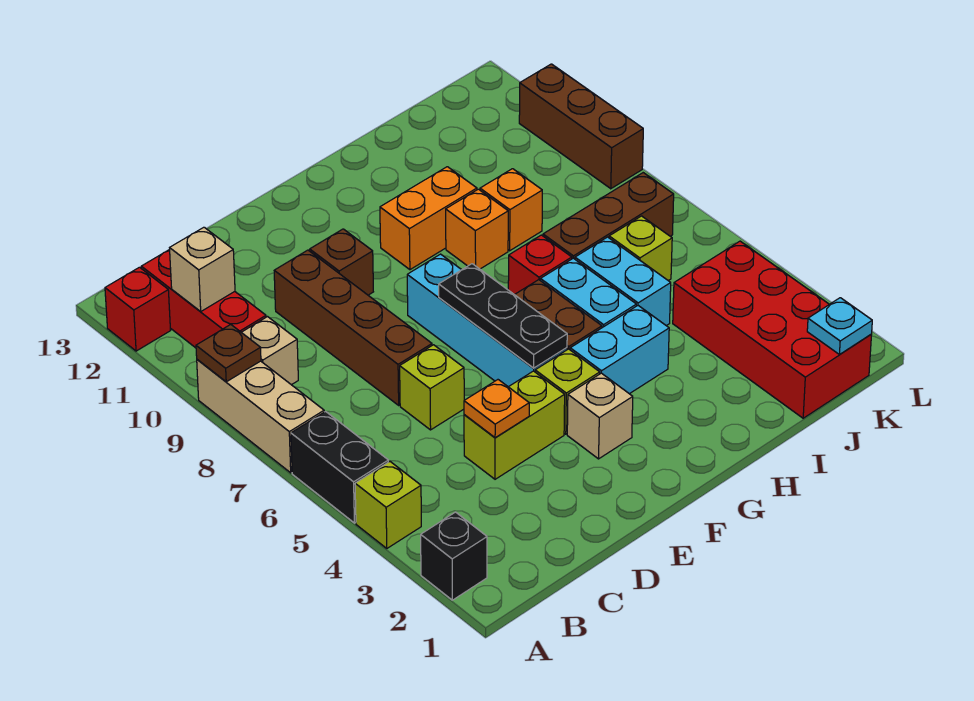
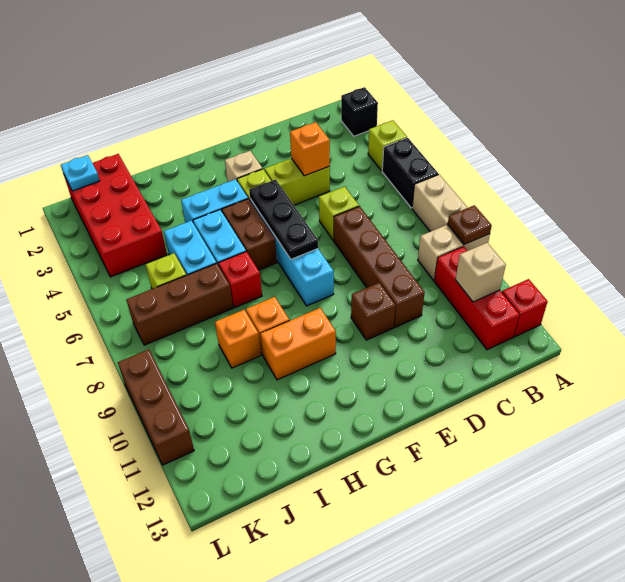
orange 1x1 plate [464,380,529,438] -> orange 1x1 brick [290,122,330,176]

